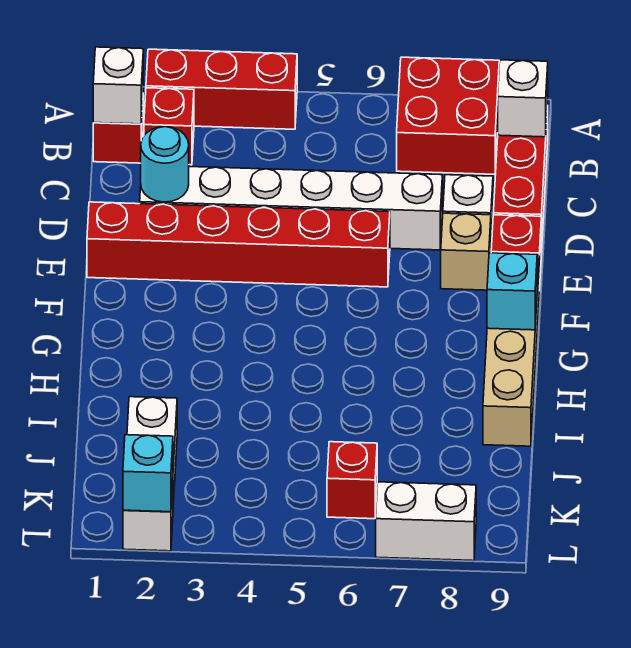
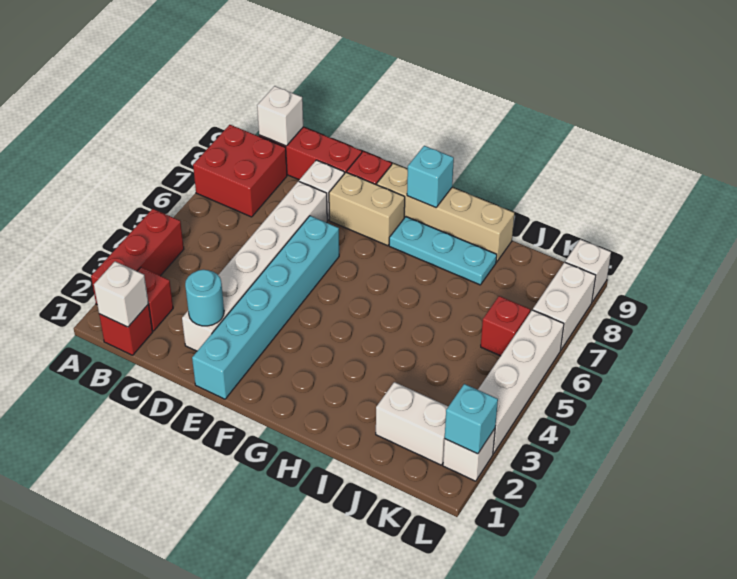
red 1x6 brick [87,202,390,287] -> cyan 1x6 brick [192,216,339,399]
tan 1x1 brick [441,213,491,290] -> tan 1x2 brick [329,172,405,246]
none -> cyan 1x3 plate [389,217,497,285]
none -> white 1x4 brick [478,310,564,454]
none -> white 1x1 brick [565,239,611,302]

